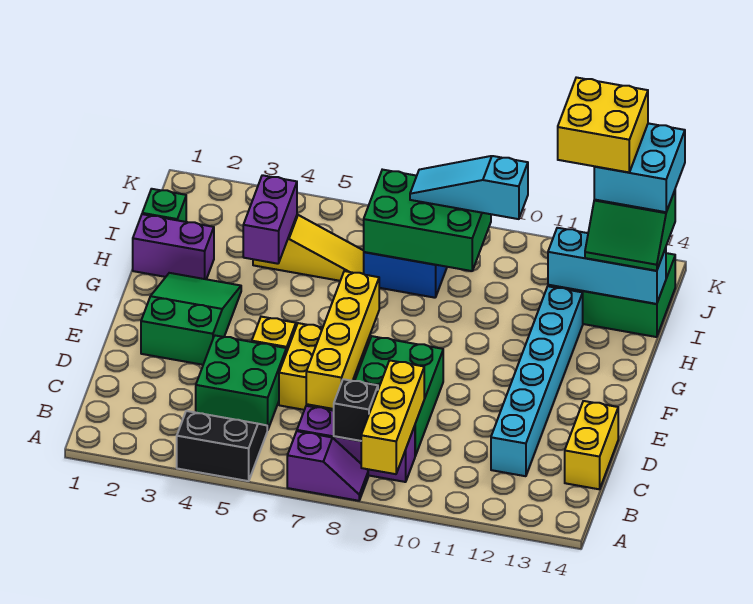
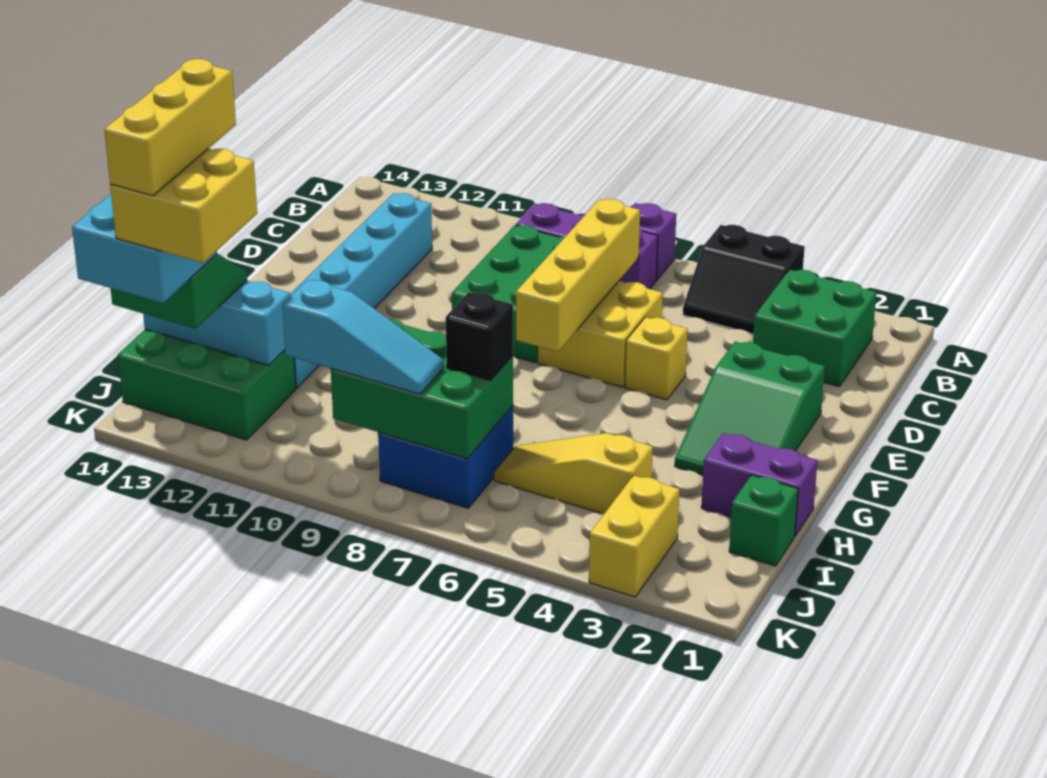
yellow 1x3 brick [361,360,424,474] -> yellow 1x3 brick moved to [104,59,236,196]
black 1x1 brick [334,379,378,441] -> black 1x1 brick moved to [446,292,513,380]
green 2x2 brick [196,336,286,430] -> green 2x2 brick moved to [753,270,877,387]
yellow 1x2 brick [565,401,618,489] -> yellow 1x2 brick moved to [589,475,680,597]
purple 1x2 brick [243,175,297,264] -> none

